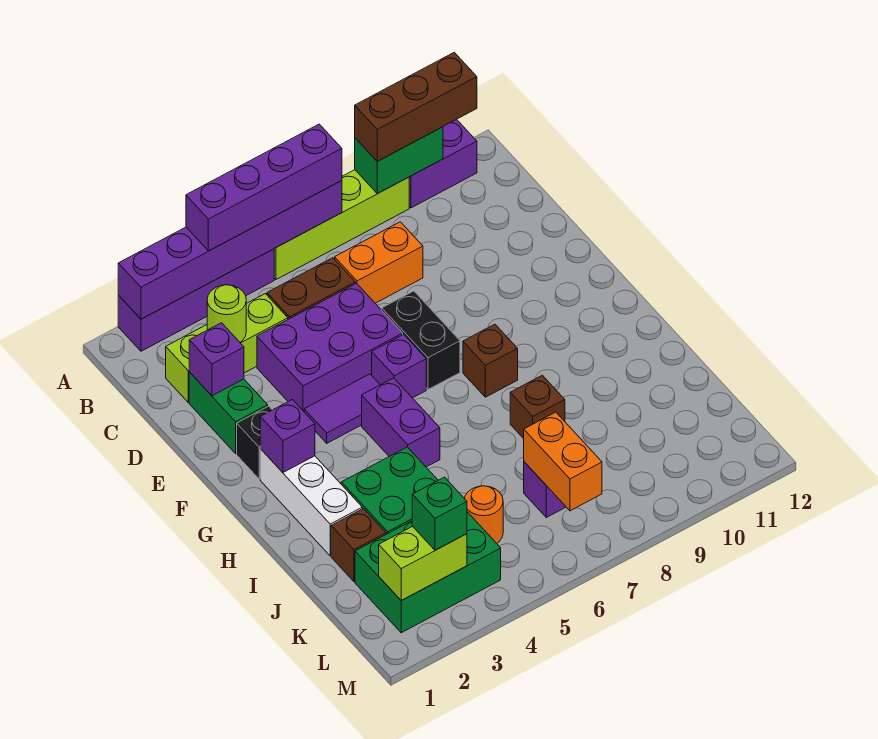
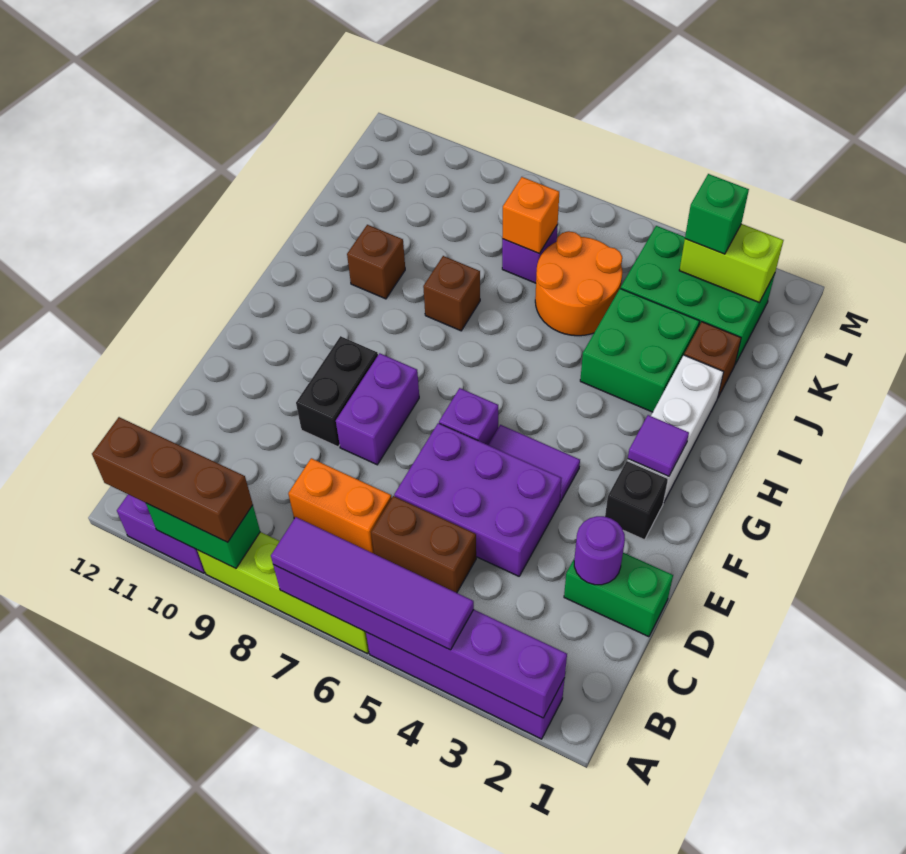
purple 1x4 brick [186,124,342,251] -> purple 1x4 tile [271,517,474,650]
lime 1x3 brick [166,294,288,402] -> none
lime 1x1 round brick [207,285,246,342] -> none
green 1x2 brick [189,372,268,453] -> green 1x2 brick turned to [564,553,673,637]
purple 1x1 brick [189,323,244,396] -> purple 1x1 round brick [574,516,625,585]
black 1x2 brick [382,291,460,390] -> black 1x2 brick moved to [296,336,378,447]
purple 1x1 brick [260,400,315,472] -> purple 1x1 tile [628,415,689,476]
purple 1x2 brick [362,378,440,467] -> purple 1x2 brick moved to [336,353,419,465]
brown 1x1 brick [463,324,518,397] -> brown 1x1 brick moved to [347,225,405,299]
orange 1x1 round brick [464,486,503,543] -> orange 2x2 round brick [535,231,622,336]
orange 1x2 brick [524,412,602,511] -> orange 1x1 brick [502,177,559,254]

